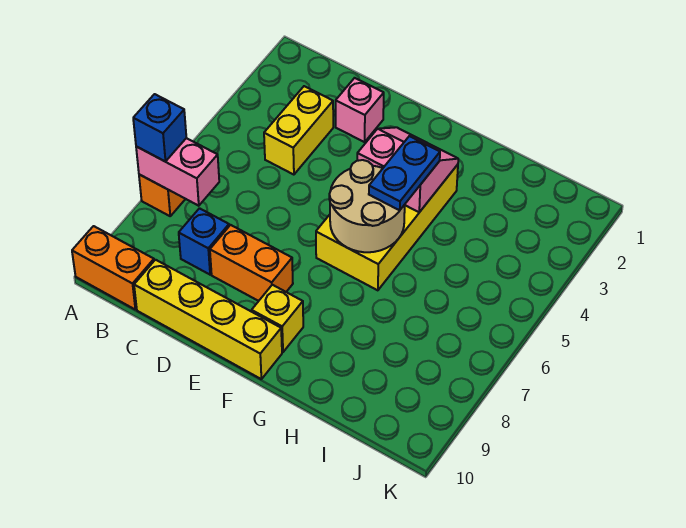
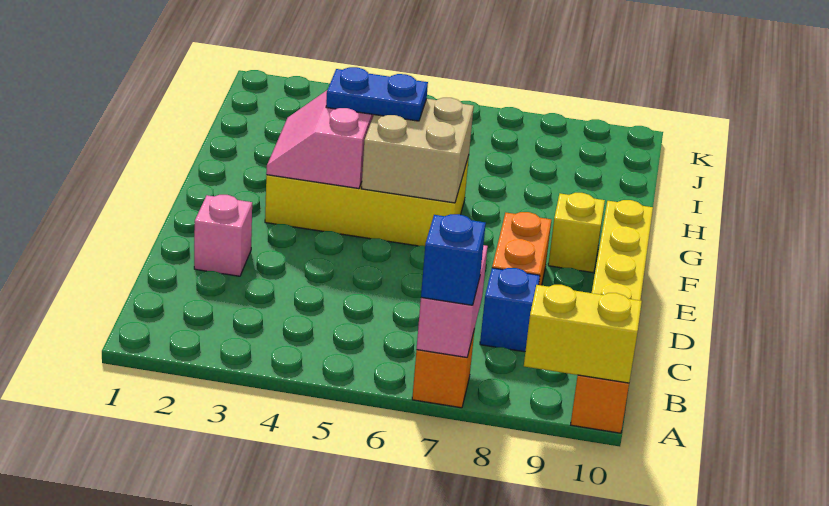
yellow 1x2 brick [264,86,333,175] -> yellow 1x2 brick moved to [524,285,642,383]
tan 2x2 round brick [329,160,405,252] -> tan 2x2 brick [362,98,474,203]

